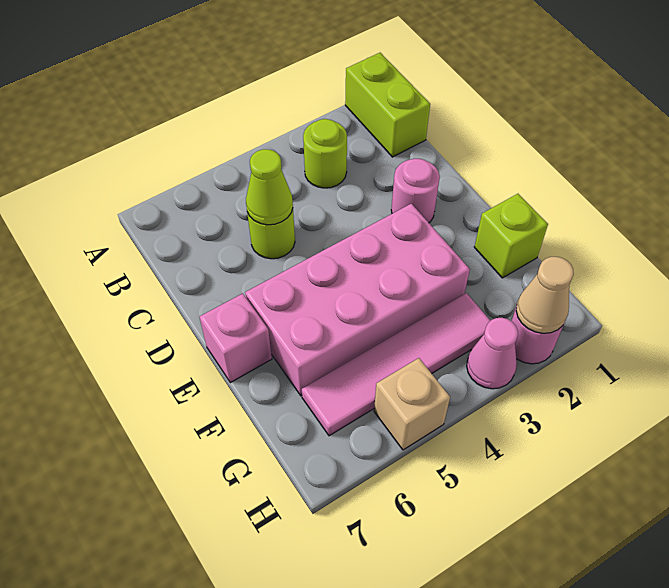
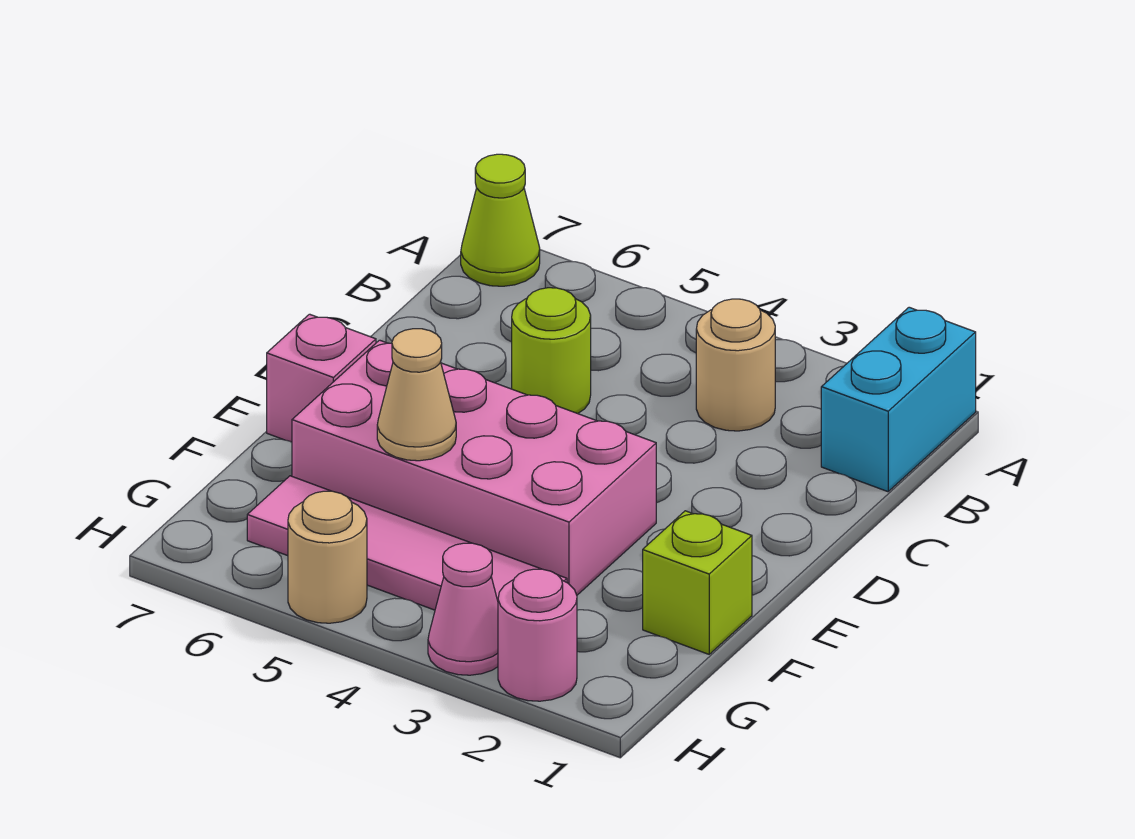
lime 1x2 brick [345,53,430,157] -> cyan 1x2 brick [821,307,976,492]
lime 1x1 round brick [303,119,347,188] -> tan 1x1 round brick [696,299,775,431]
lime 1x1 cone [246,149,293,225] -> lime 1x1 cone moved to [461,154,540,286]
pink 1x1 round brick [391,159,440,223] -> none
tan 1x1 cone [516,257,574,333] -> tan 1x1 cone moved to [377,329,456,461]
tan 1x1 brick [374,358,450,450] -> tan 1x1 round brick [288,491,367,623]

